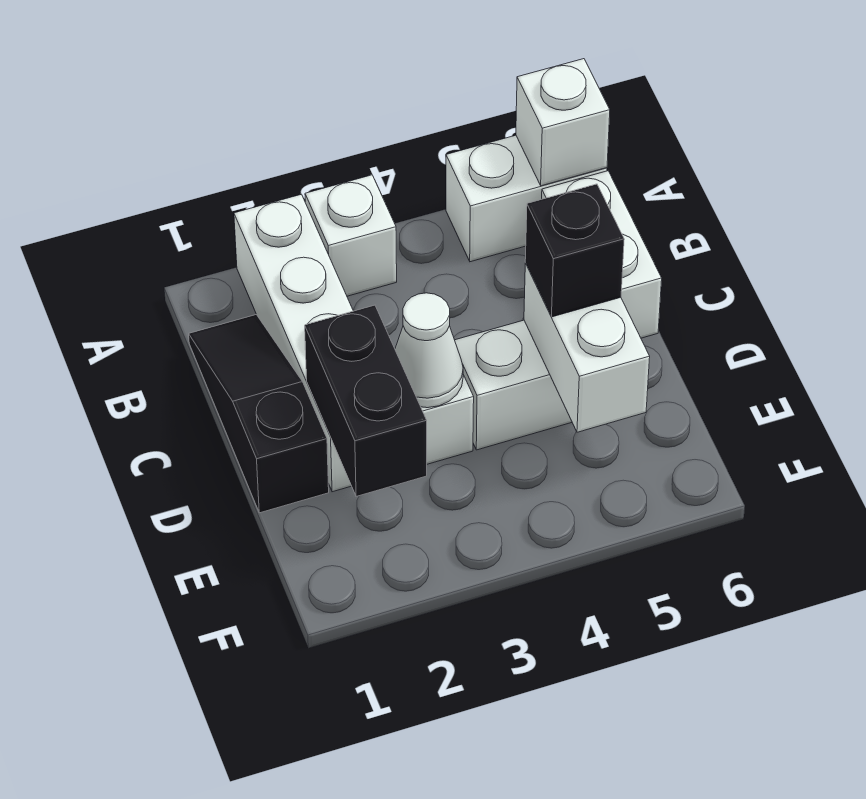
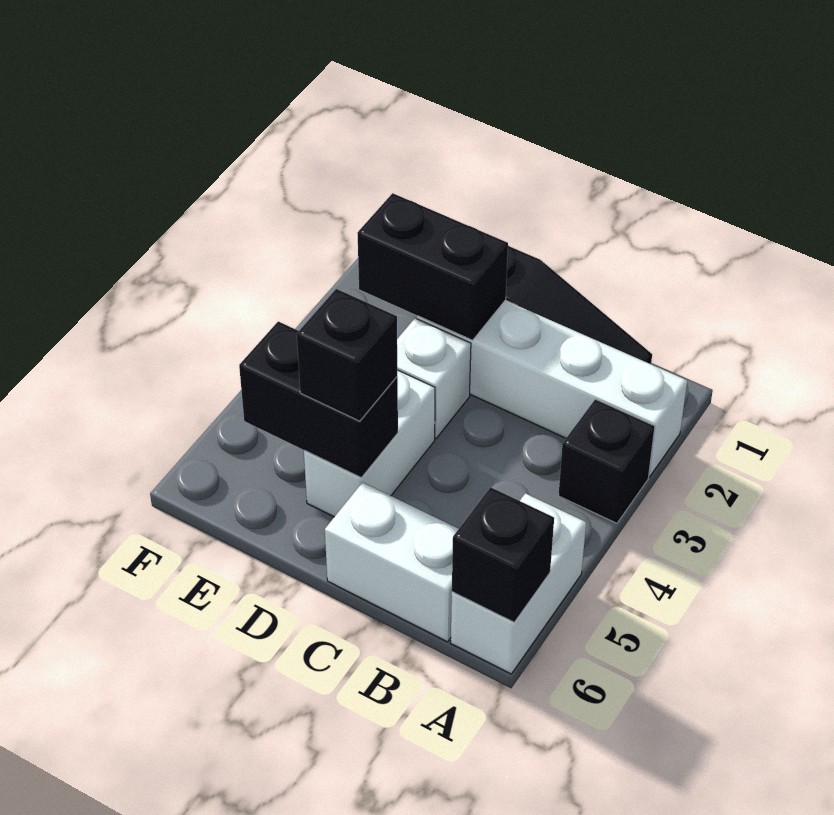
white 1x1 brick [305,175,397,296] -> black 1x1 brick [558,399,655,523]
white 1x1 brick [516,59,610,186] -> black 1x1 brick [452,487,554,622]
white 1x1 cone [395,293,463,408] -> none
white 1x2 brick [524,263,650,432] -> black 1x2 brick [239,321,398,478]

